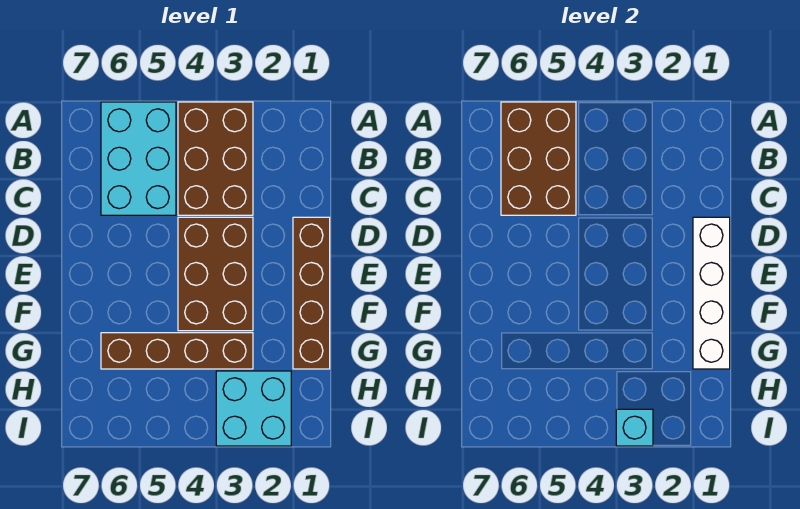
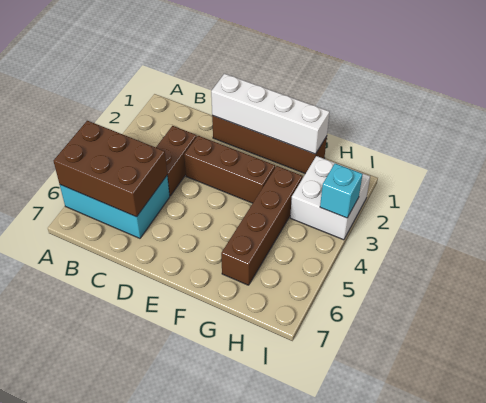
brown 2x3 brick [178,102,253,215] -> brown 1x2 brick [156,126,197,196]
brown 2x3 brick [178,217,253,331] -> brown 1x3 brick [184,136,275,203]
cyan 2x2 brick [216,371,291,446] -> white 2x2 brick [290,156,370,240]

